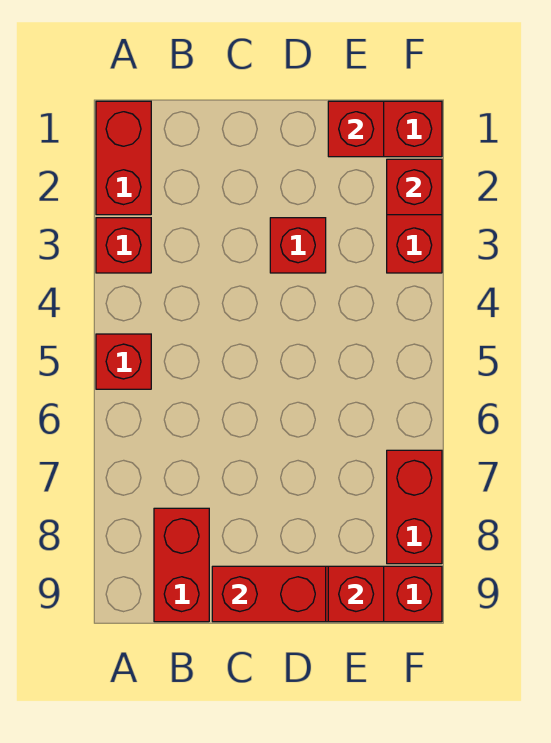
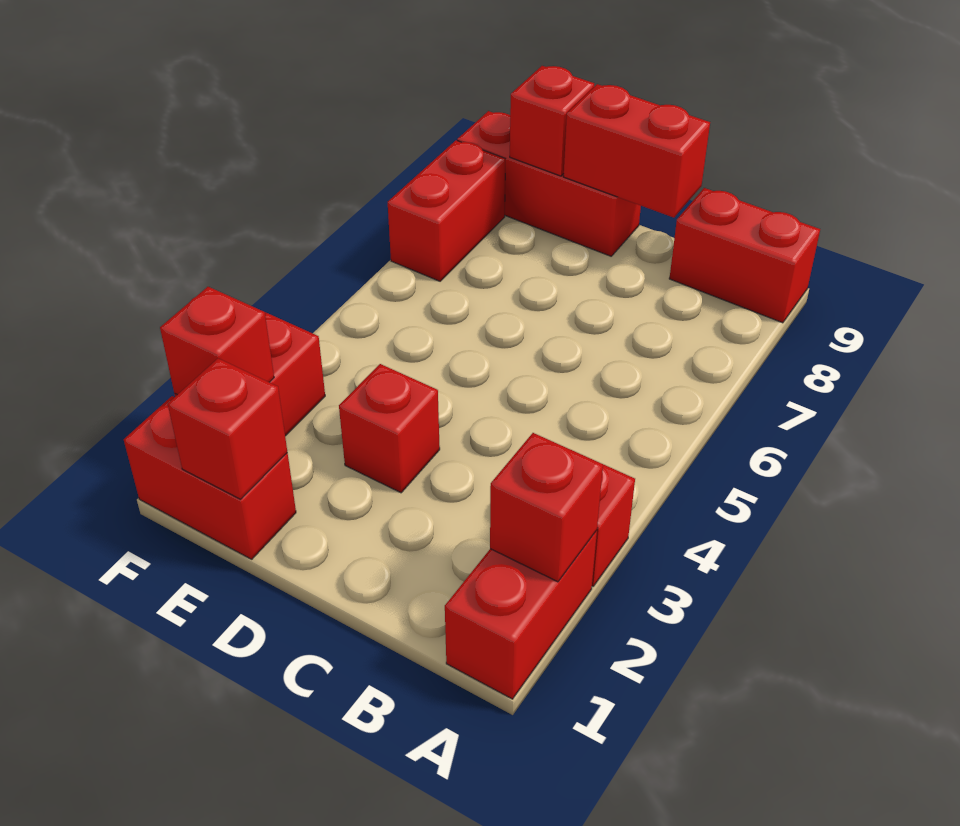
red 1x1 brick [96,334,151,389] -> red 1x1 brick moved to [490,433,603,582]
red 1x2 brick [154,508,209,622] -> red 1x2 brick turned to [669,188,820,323]

